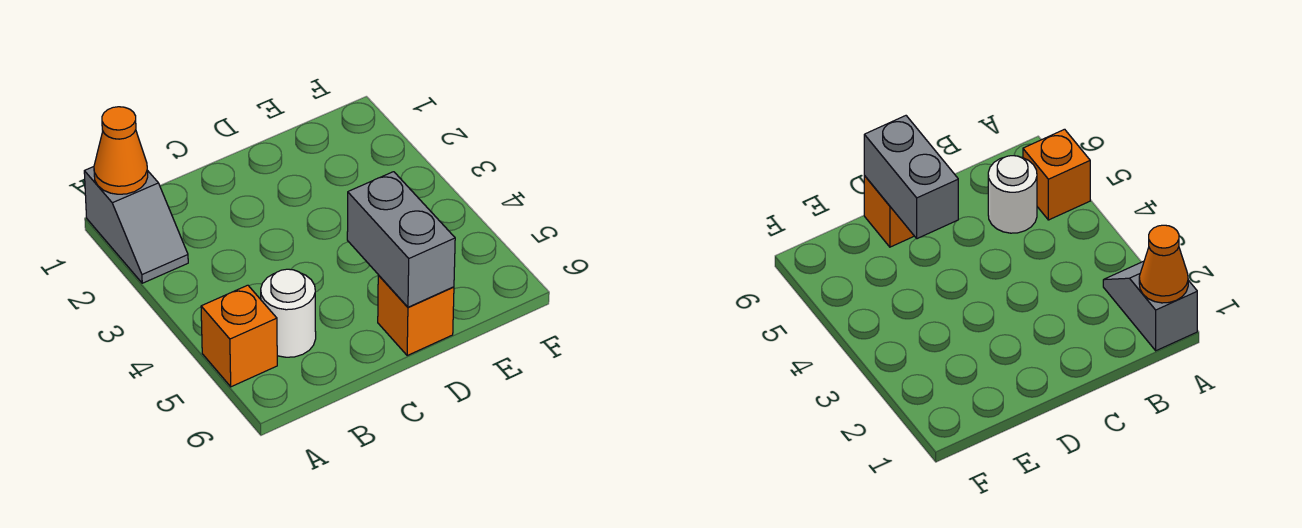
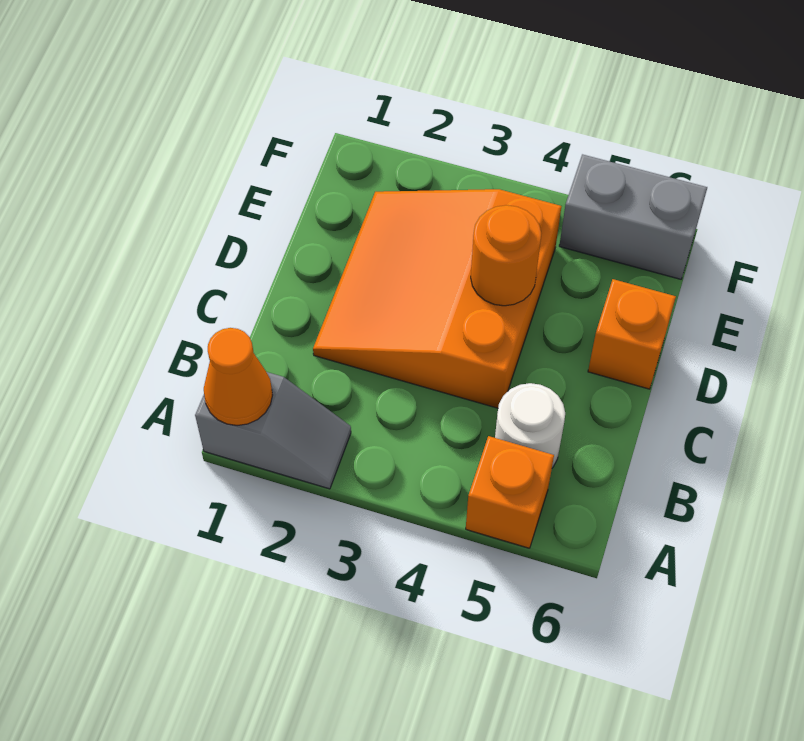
none -> orange 3x3 slope [313,189,561,408]
none -> orange 1x1 round brick [471,205,542,306]
grey 1x2 brick [347,172,455,307] -> grey 1x2 brick moved to [559,154,707,279]

